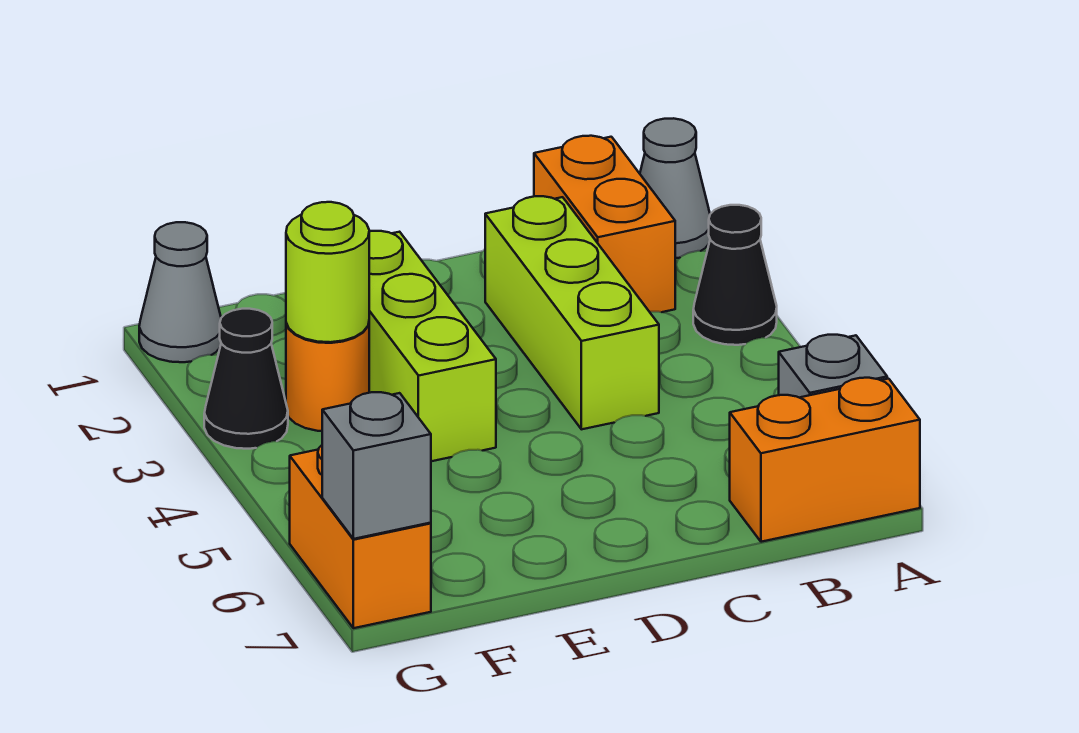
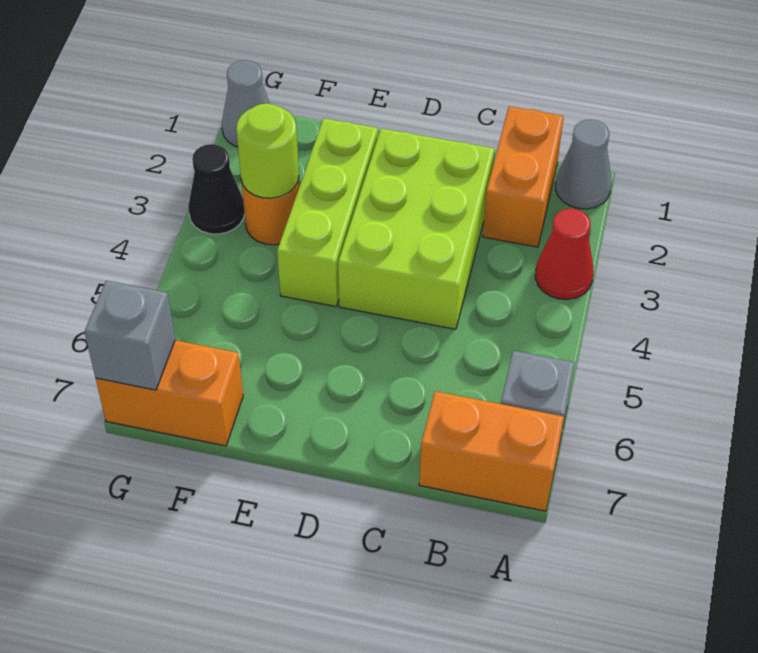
black 1x1 cone [693,205,777,345] -> red 1x1 cone [535,208,593,300]
lime 1x3 brick [485,196,659,429] -> lime 2x3 brick [338,129,495,329]
orange 1x2 brick [290,445,431,628] -> orange 1x2 brick turned to [96,340,243,446]

